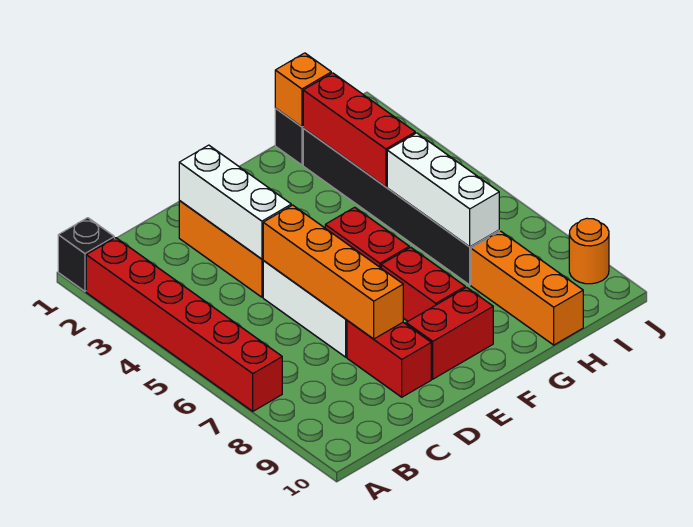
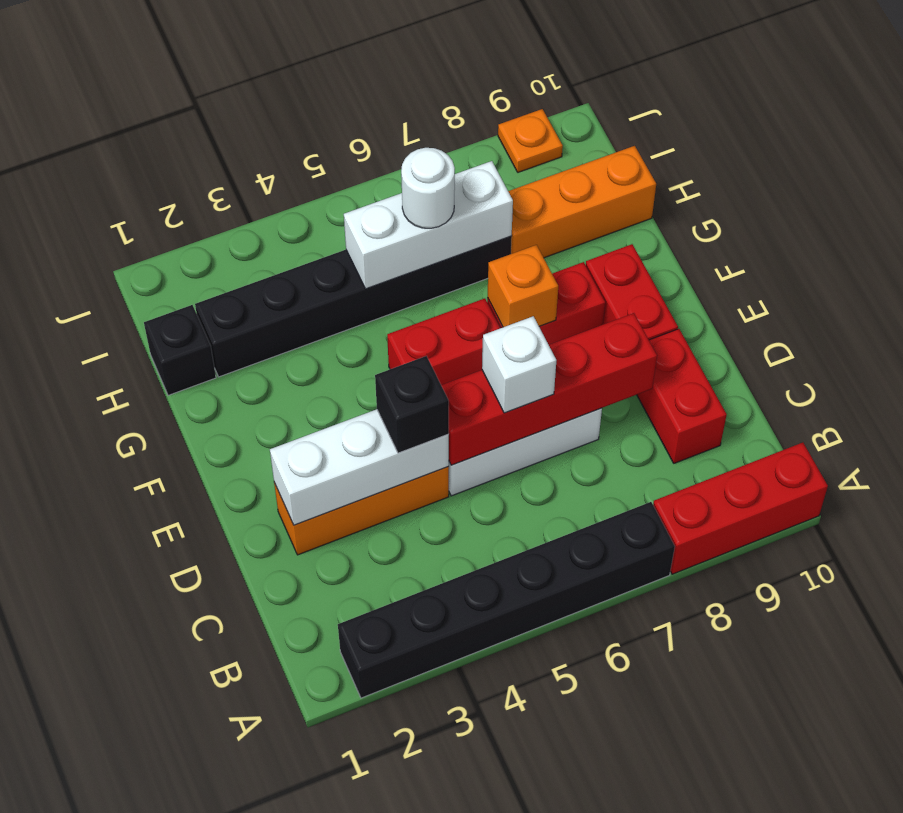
black 1x1 brick [58,218,114,291] -> black 1x1 brick moved to [375,356,449,453]
red 1x6 brick [86,238,282,411] -> black 1x6 brick [338,502,675,698]
orange 1x4 brick [263,205,403,339] -> red 1x4 brick [441,313,657,465]
none -> white 1x1 brick [482,316,556,413]
red 1x2 brick [347,321,431,397] -> red 1x2 brick turned to [637,329,727,463]
orange 1x1 brick [275,53,331,127] -> orange 1x1 brick moved to [488,245,558,327]
red 1x3 brick [303,73,415,187] -> red 1x3 brick moved to [653,443,828,574]
none -> white 1x1 round brick [401,148,455,228]
orange 1x1 round brick [569,218,609,284] -> orange 1x1 plate [498,109,563,172]

